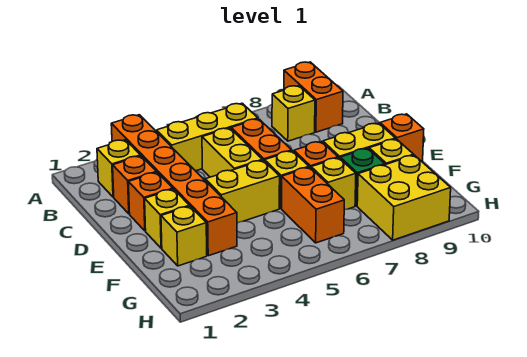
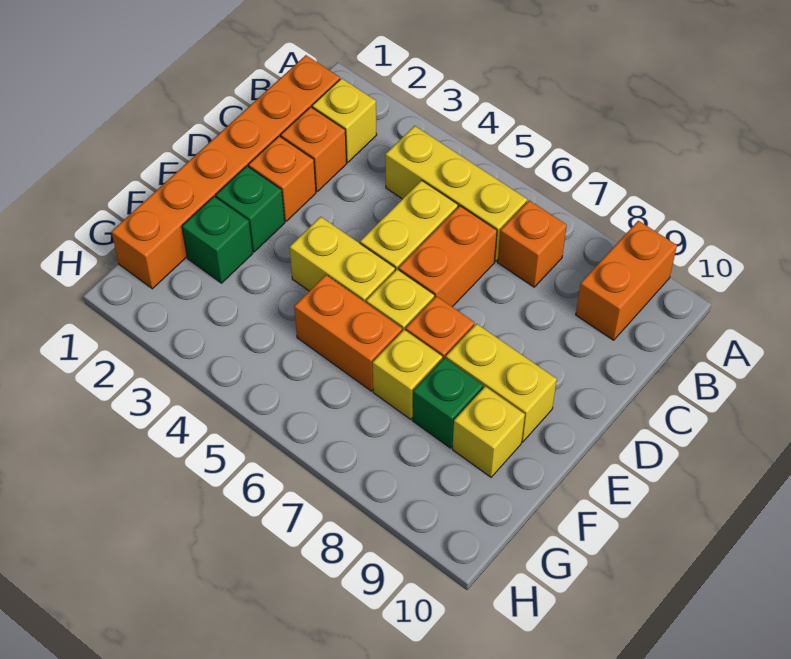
orange 1x6 brick [111,115,237,256] -> orange 1x6 brick moved to [112,55,340,289]
yellow 1x1 brick [272,86,315,141] -> none
yellow 1x1 brick [145,189,189,248] -> green 1x1 brick [216,166,285,252]
orange 1x1 brick [380,114,424,162] -> orange 1x1 brick moved to [498,200,567,287]
yellow 1x1 brick [161,206,207,266] -> green 1x1 brick [182,197,253,283]
orange 1x2 brick [282,167,344,243] -> orange 1x2 brick turned to [294,275,402,391]
yellow 2x2 brick [357,155,451,240] -> none

